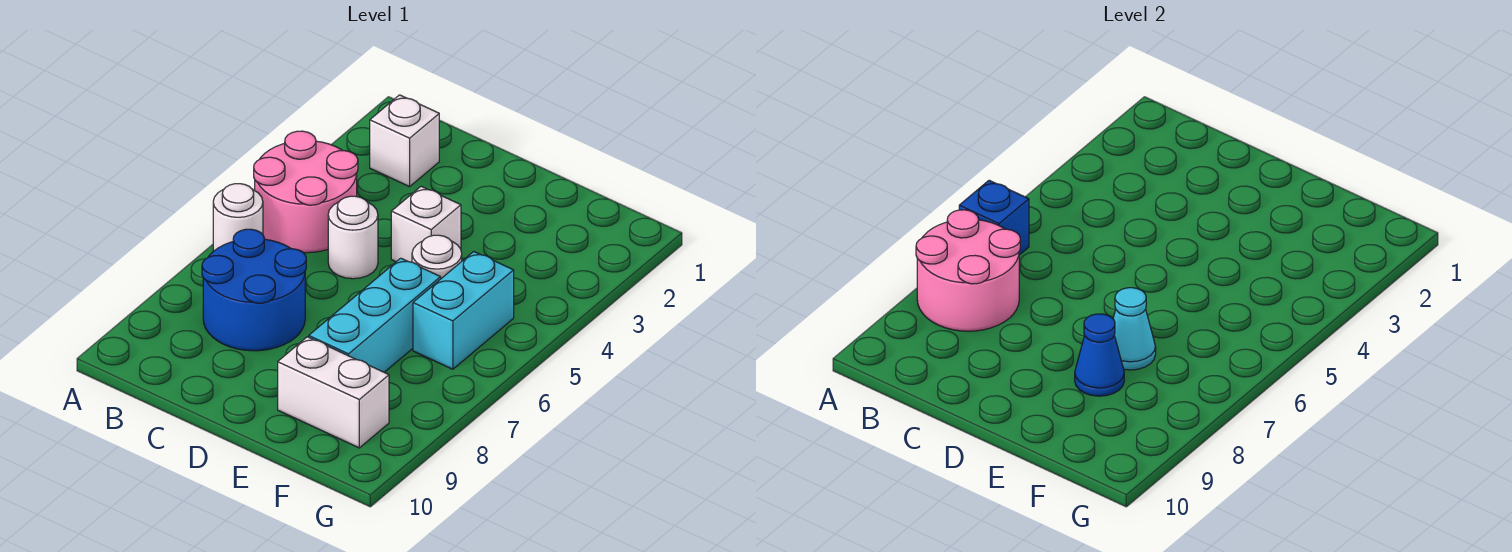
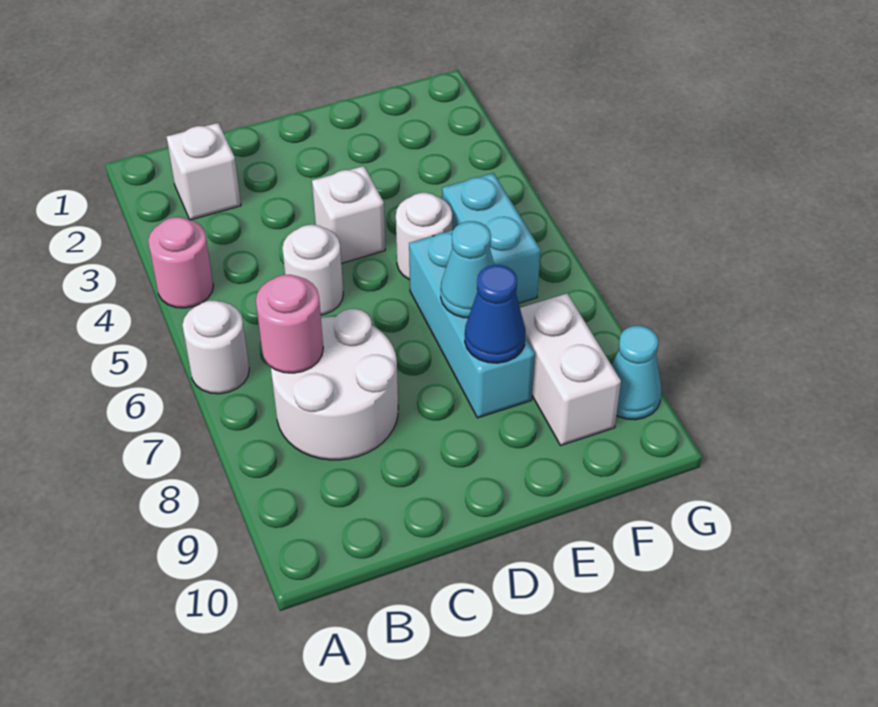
pink 2x2 round brick [254,131,358,253] -> pink 1x1 round brick [148,217,213,308]
blue 1x1 brick [959,180,1029,255] -> none
pink 2x2 round brick [916,210,1020,331] -> pink 1x1 round brick [256,275,323,373]
blue 2x2 round brick [202,229,306,351] -> white 2x2 round brick [271,309,398,460]
white 1x2 brick [278,337,389,448] -> white 1x2 brick turned to [520,294,621,446]
none -> cyan 1x1 cone [612,326,661,420]

